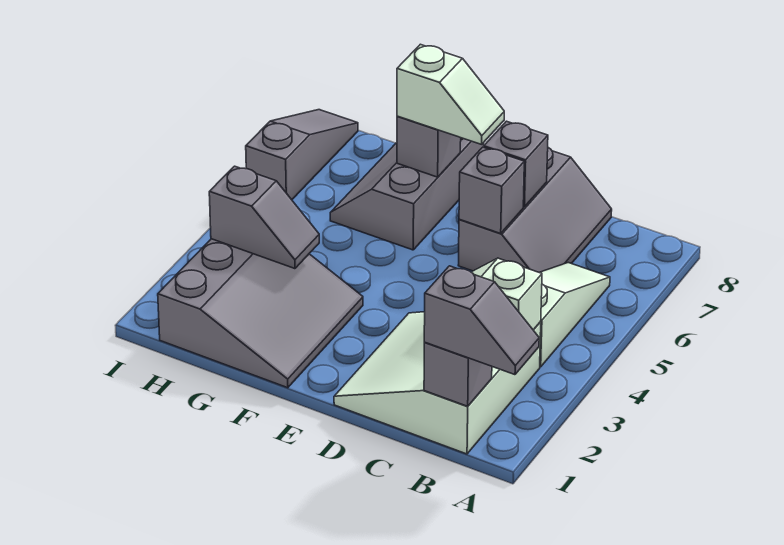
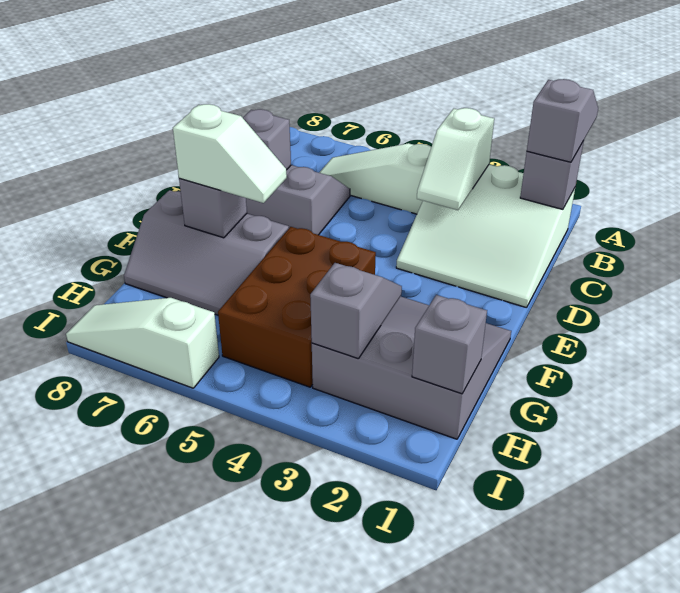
grey 1x1 brick [459,147,524,233] -> grey 1x1 brick moved to [412,295,487,394]
white 1x2 slope [397,44,504,144] -> white 1x2 slope turned to [173,104,287,203]
none -> brown 2x3 brick [218,227,376,387]
grey 1x3 slope [246,110,358,200] -> white 1x3 slope [66,298,219,388]

